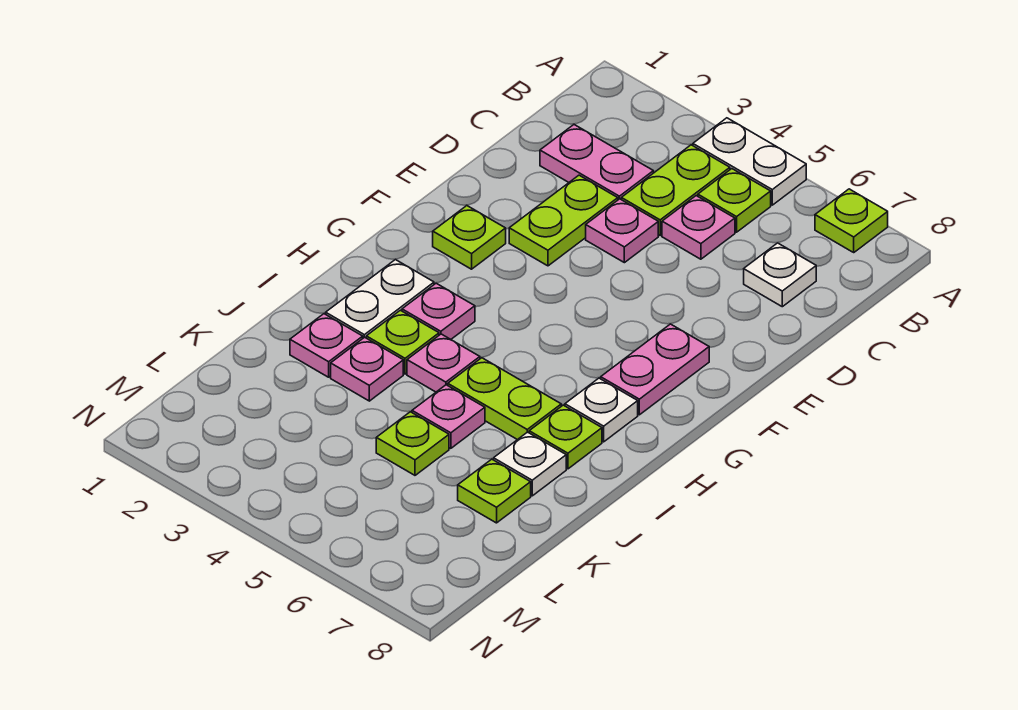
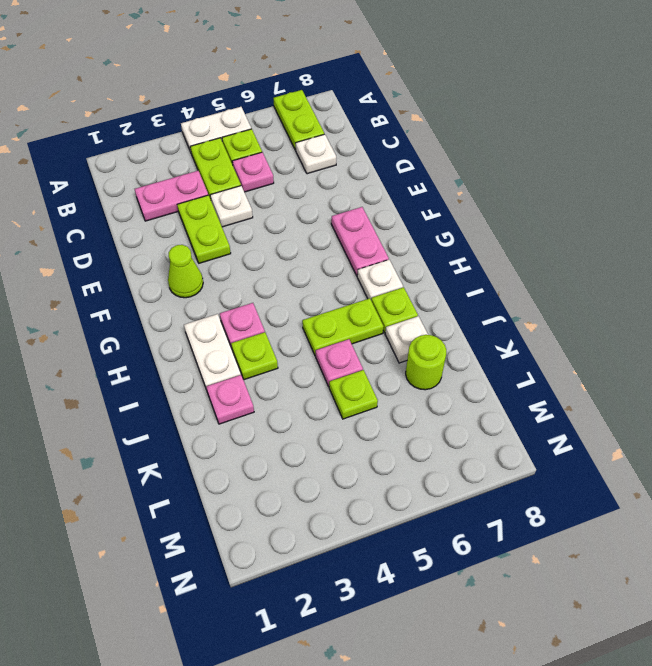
lime 1x1 plate [815,189,888,252] -> lime 1x2 plate [273,90,324,150]
pink 1x1 plate [586,199,658,263] -> white 1x1 plate [210,186,253,227]
lime 1x1 plate [433,206,506,269] -> lime 1x1 cone [168,245,203,298]
pink 1x1 plate [407,334,480,392] -> none
pink 1x1 plate [331,337,403,401] -> none
lime 1x1 plate [458,459,531,523] -> lime 1x1 round brick [406,335,446,390]

